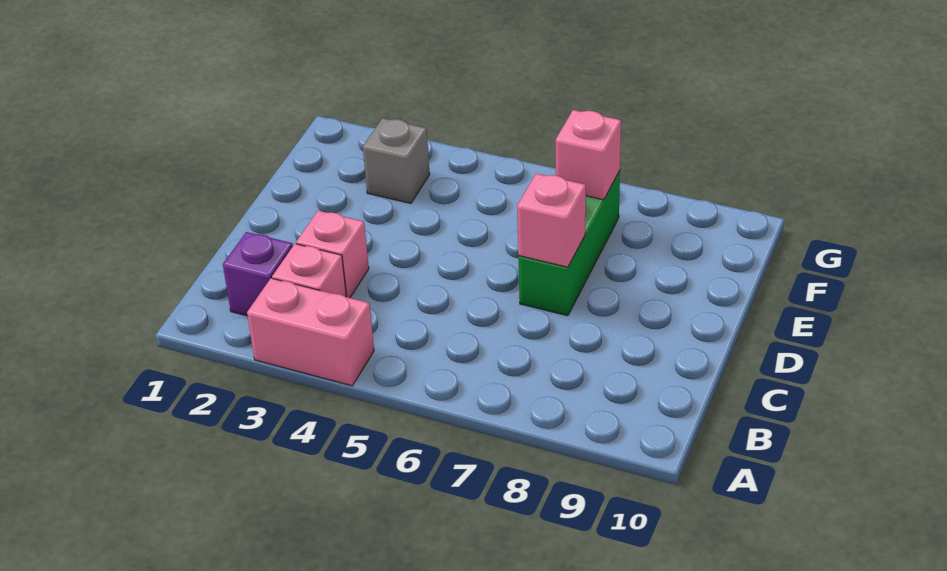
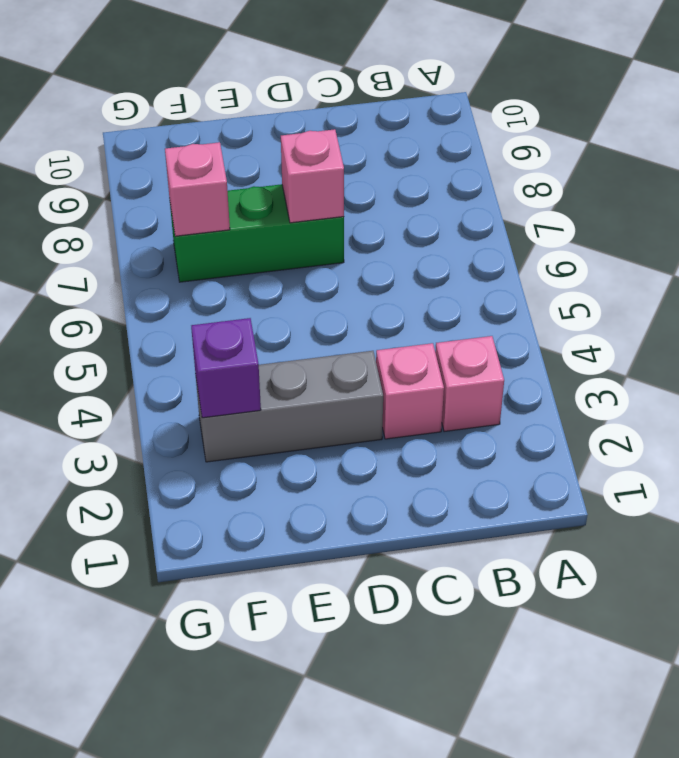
pink 1x2 brick [247,278,374,386] -> none
purple 1x1 brick [223,232,293,316] -> purple 1x1 brick moved to [191,318,261,418]
grey 1x1 brick [363,118,430,203] -> grey 1x3 brick [196,351,383,462]

